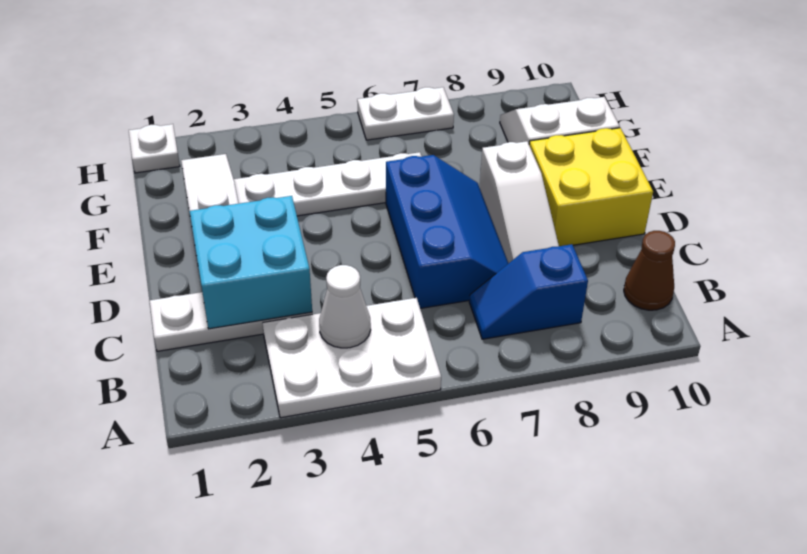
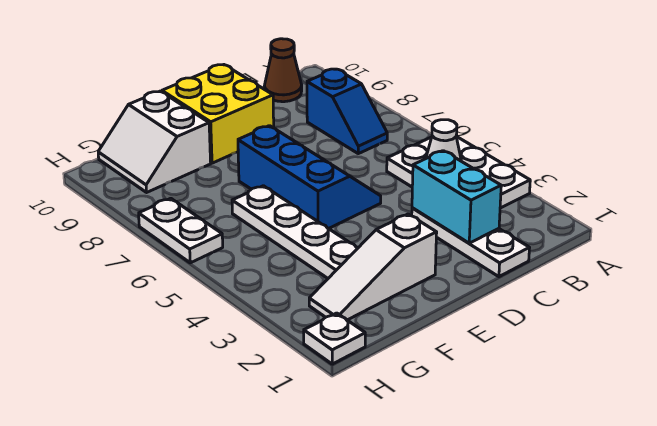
cyan 2x2 brick [190,196,312,329] -> cyan 1x2 brick [412,151,501,243]
blue 2x3 slope [386,155,509,309] -> blue 2x3 slope turned to [238,126,381,229]
white 1x3 slope [480,141,559,263] -> none

